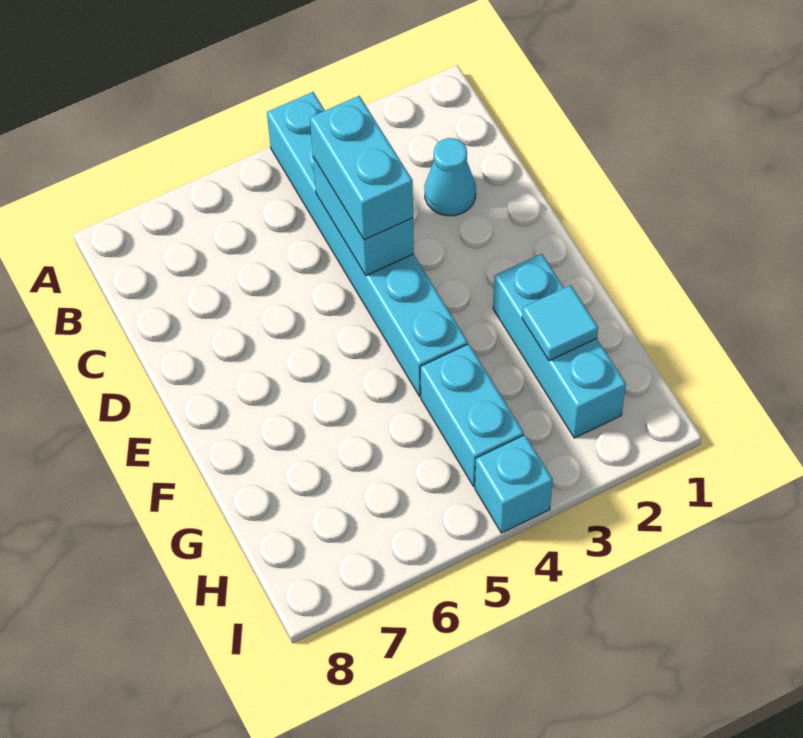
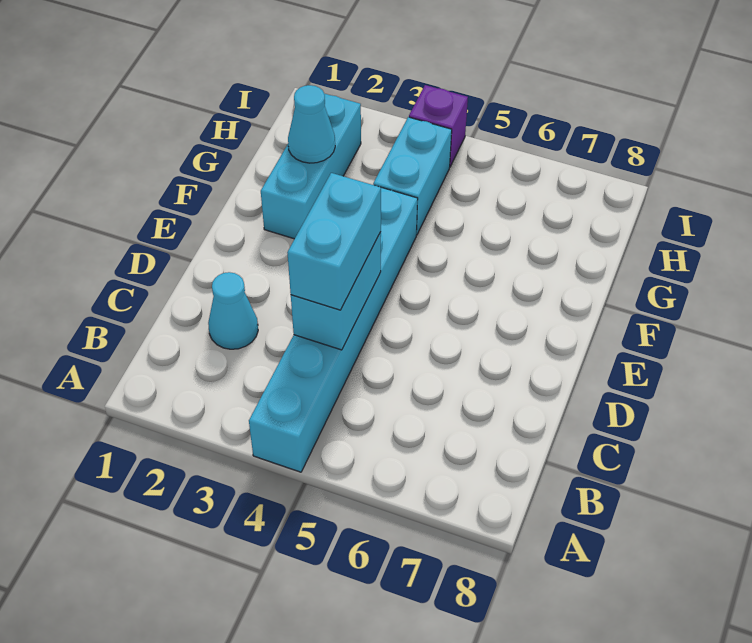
cyan 1x1 tile [522,285,598,361] -> cyan 1x1 cone [288,85,335,163]
cyan 1x1 brick [475,435,553,533] -> purple 1x1 brick [409,85,468,166]

